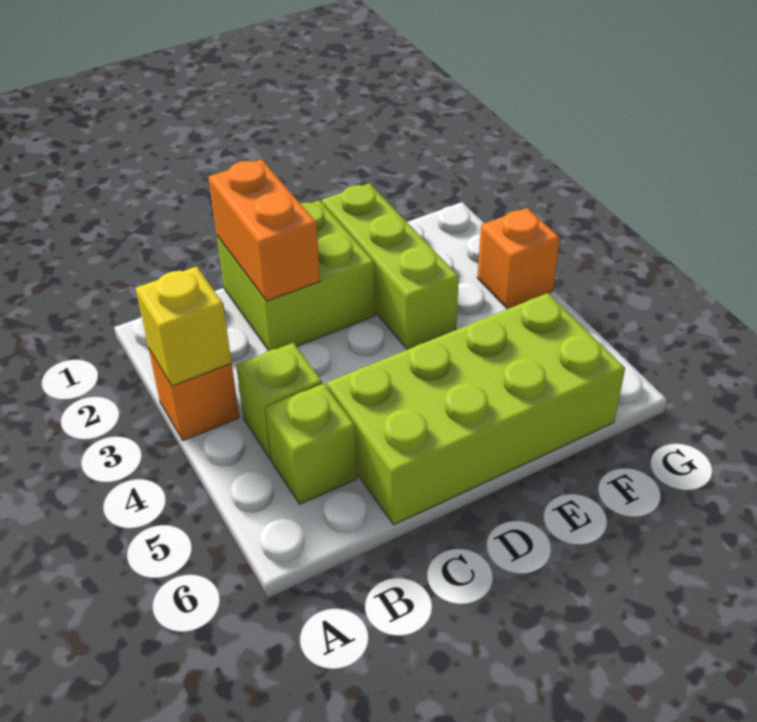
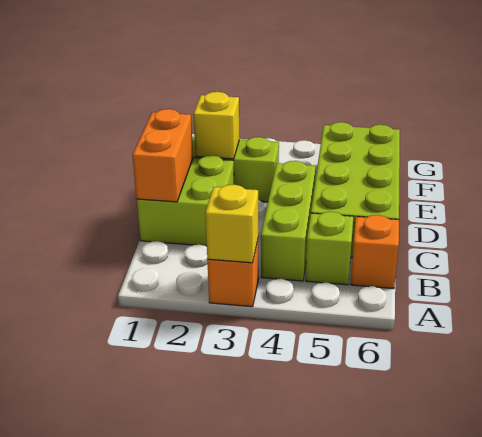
lime 1x1 brick [236,343,322,459] -> lime 1x3 brick [261,161,316,281]
orange 1x2 brick [209,159,320,301] -> orange 1x2 brick turned to [132,109,193,202]
none -> yellow 1x1 brick [193,92,240,159]
orange 1x1 brick [477,208,560,309] -> orange 1x1 brick moved to [351,215,399,289]

